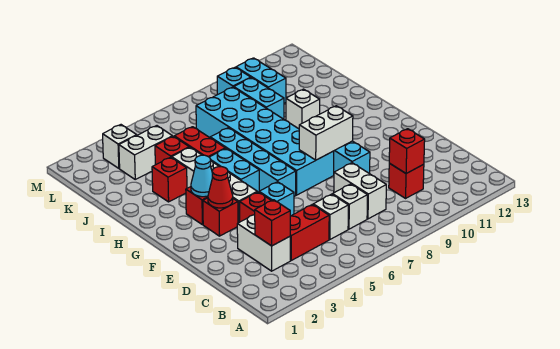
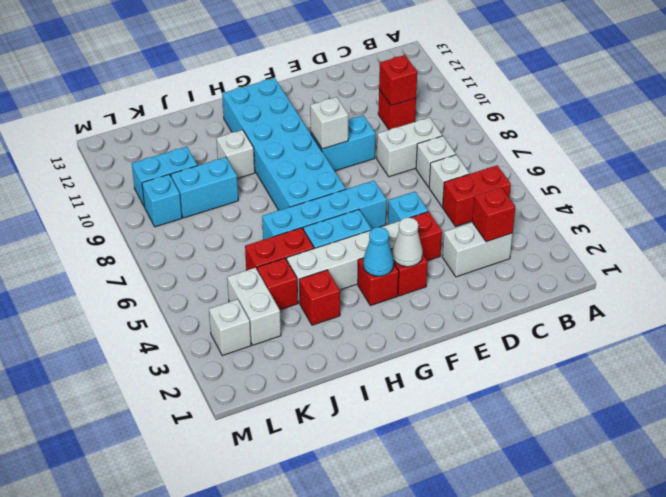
red 1x2 brick [290,204,329,260] -> red 1x2 brick turned to [443,165,511,226]
red 1x1 cone [208,167,233,208] -> white 1x1 cone [392,217,423,267]
cyan 2x6 brick [196,87,334,195] -> cyan 2x6 brick turned to [222,78,346,210]
white 1x2 brick [299,106,353,160] -> white 1x1 brick [310,97,348,149]

